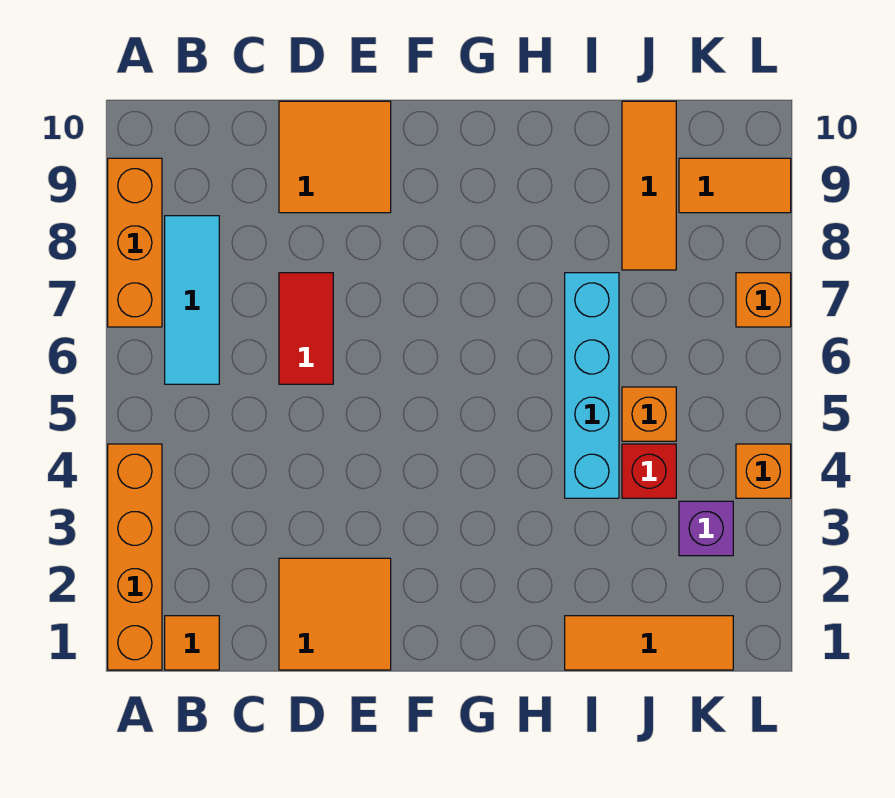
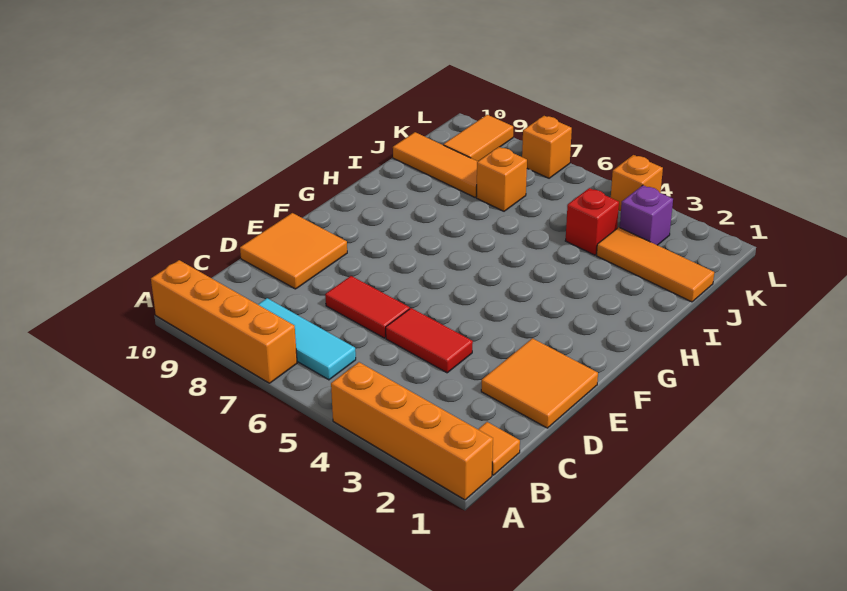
orange 1x3 brick [108,158,162,327] -> orange 1x4 brick [151,260,297,383]
none -> red 1x2 tile [386,308,473,373]
orange 1x3 tile [565,616,733,670] -> orange 1x3 tile turned to [596,227,714,302]
cyan 1x4 brick [565,273,619,498] -> none
orange 1x1 brick [622,387,676,441] -> orange 1x1 brick moved to [476,147,527,211]

